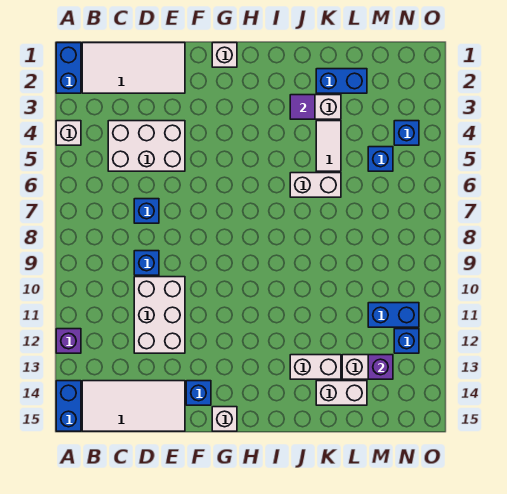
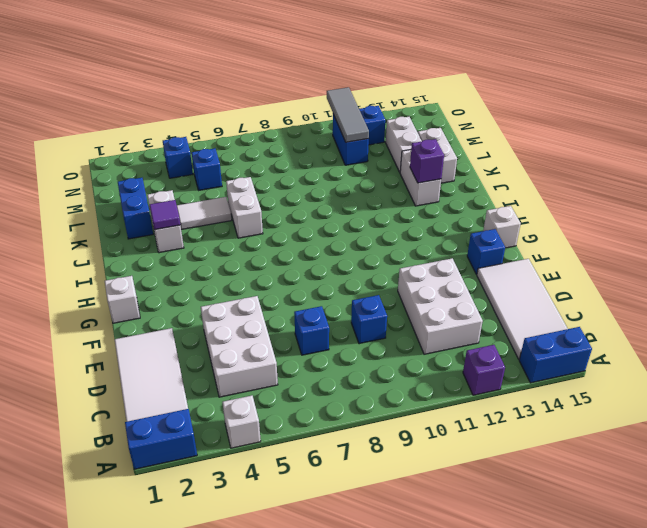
white 2x3 brick [134,277,185,353] -> white 2x3 brick turned to [398,258,483,354]
none -> grey 1x3 tile [327,87,369,142]
purple 1x1 brick [368,355,393,379] -> purple 1x1 brick moved to [410,139,444,183]

